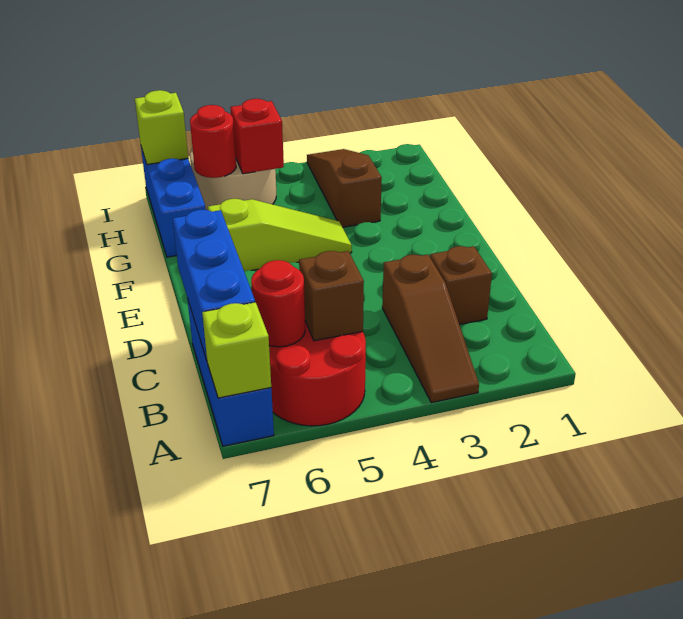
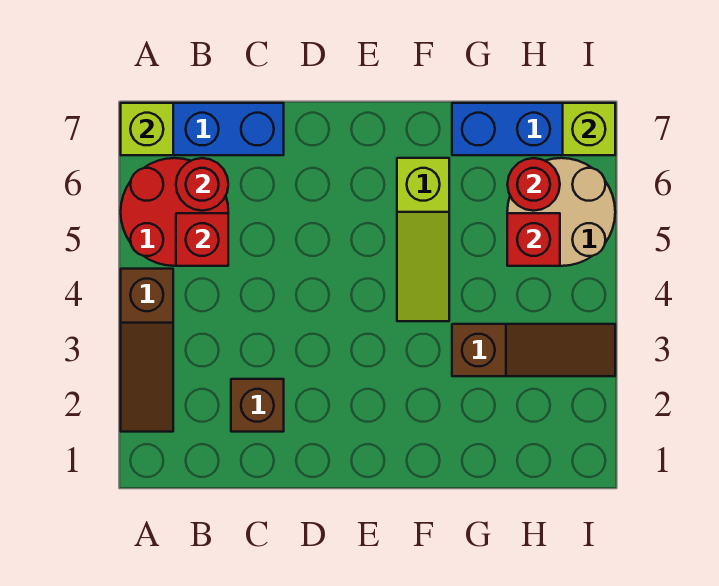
brown 1x3 slope [382,255,479,403] -> brown 1x3 slope turned to [121,269,173,432]
brown 1x1 brick [299,251,364,341] -> red 1x1 brick [176,213,228,266]
blue 1x3 brick [173,210,255,360] -> none

